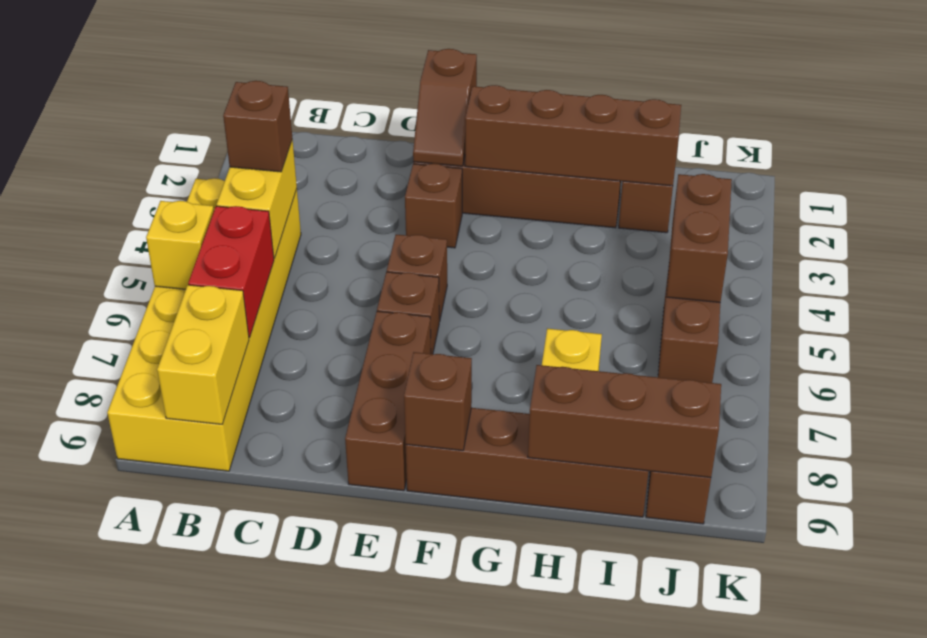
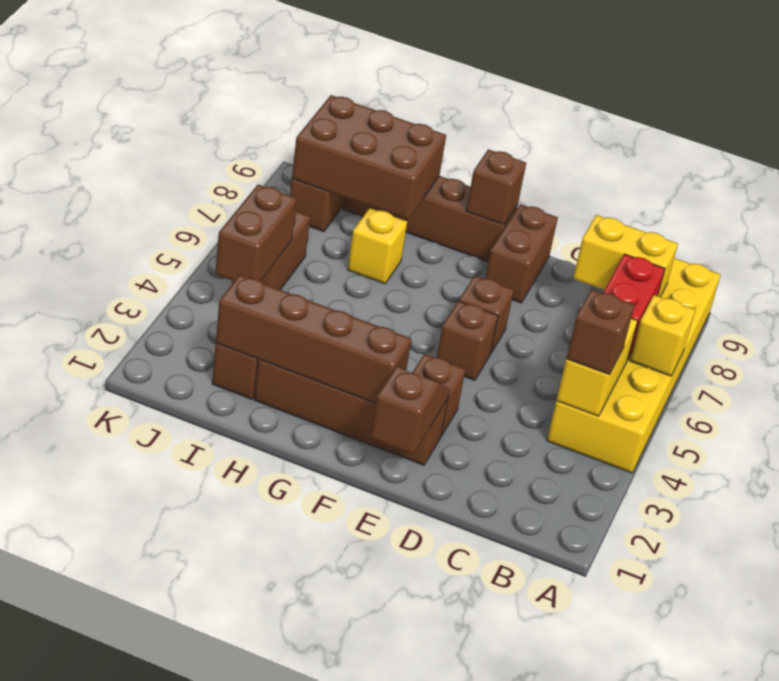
yellow 1x2 brick [157,285,249,424] -> yellow 1x2 brick turned to [573,215,678,297]
brown 1x3 brick [345,311,431,491] -> brown 1x2 brick [485,204,558,303]
brown 1x3 brick [528,365,721,478] -> brown 2x3 brick [292,95,446,220]

